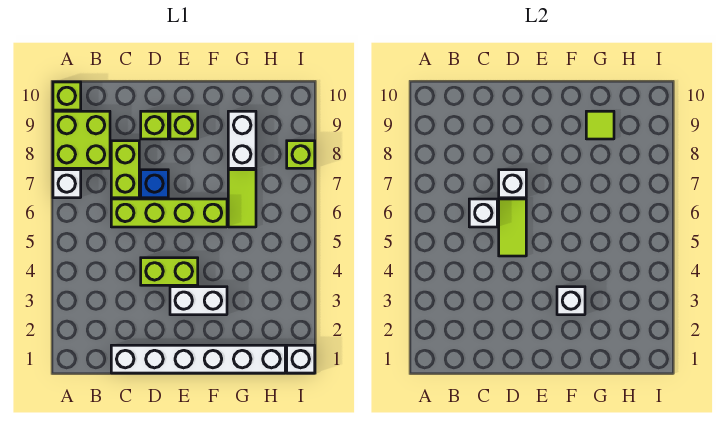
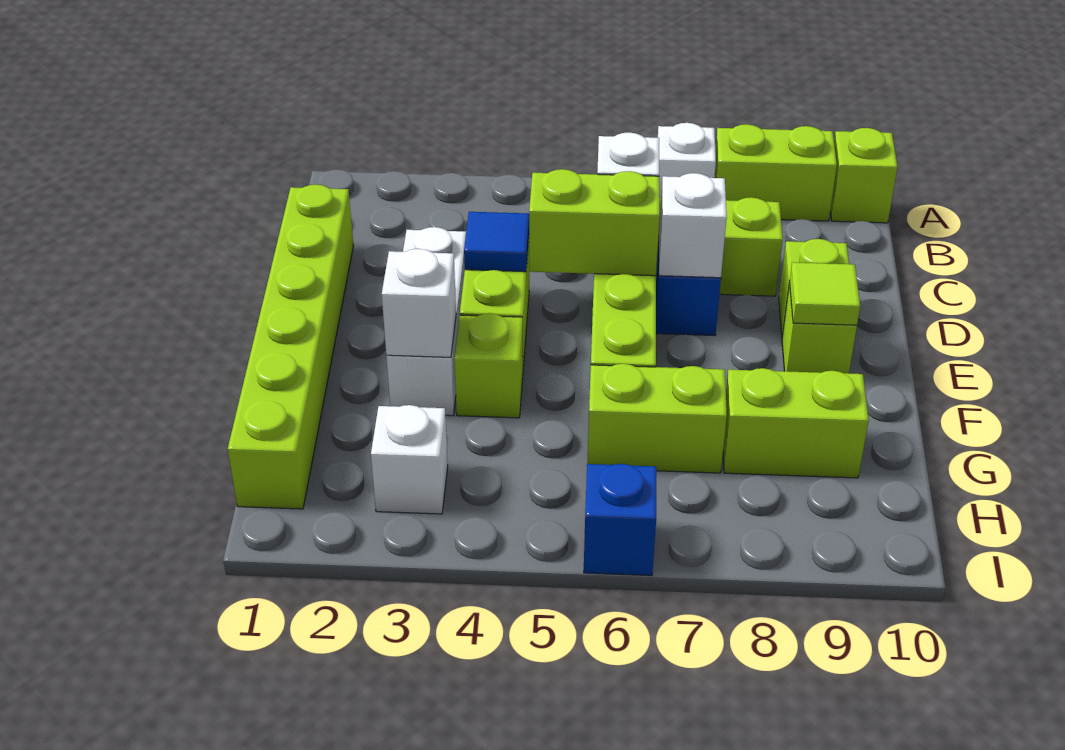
lime 2x2 brick [53,111,110,168] -> lime 1x2 brick [714,124,837,221]
white 1x6 brick [111,345,285,373] -> lime 1x6 brick [228,185,353,509]
none -> blue 1x1 tile [464,212,529,272]
lime 1x2 tile [499,199,526,256] -> lime 1x2 brick [529,169,660,276]
white 1x2 brick [170,287,227,315] -> white 1x3 brick [386,227,466,416]
lime 1x2 tile [228,170,256,227] -> lime 1x2 brick [587,364,727,473]
white 1x2 brick [228,111,256,168] -> lime 1x2 brick [723,368,869,478]
lime 1x1 tile [586,111,614,139] -> lime 1x1 tile moved to [789,262,860,325]
white 1x1 brick [287,345,315,373] -> white 1x1 brick moved to [371,405,448,514]
none -> blue 1x1 brick [584,464,656,576]
lime 1x1 brick [287,141,315,168] -> lime 1x1 brick moved to [454,313,523,418]

